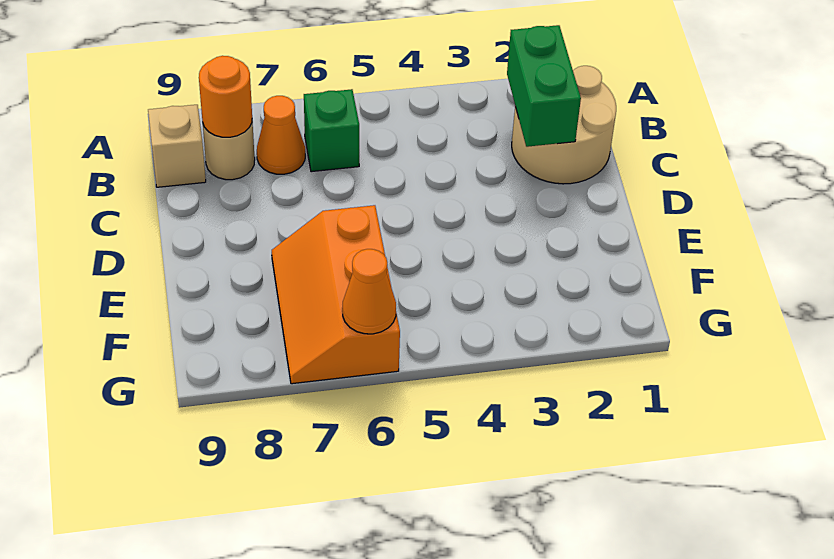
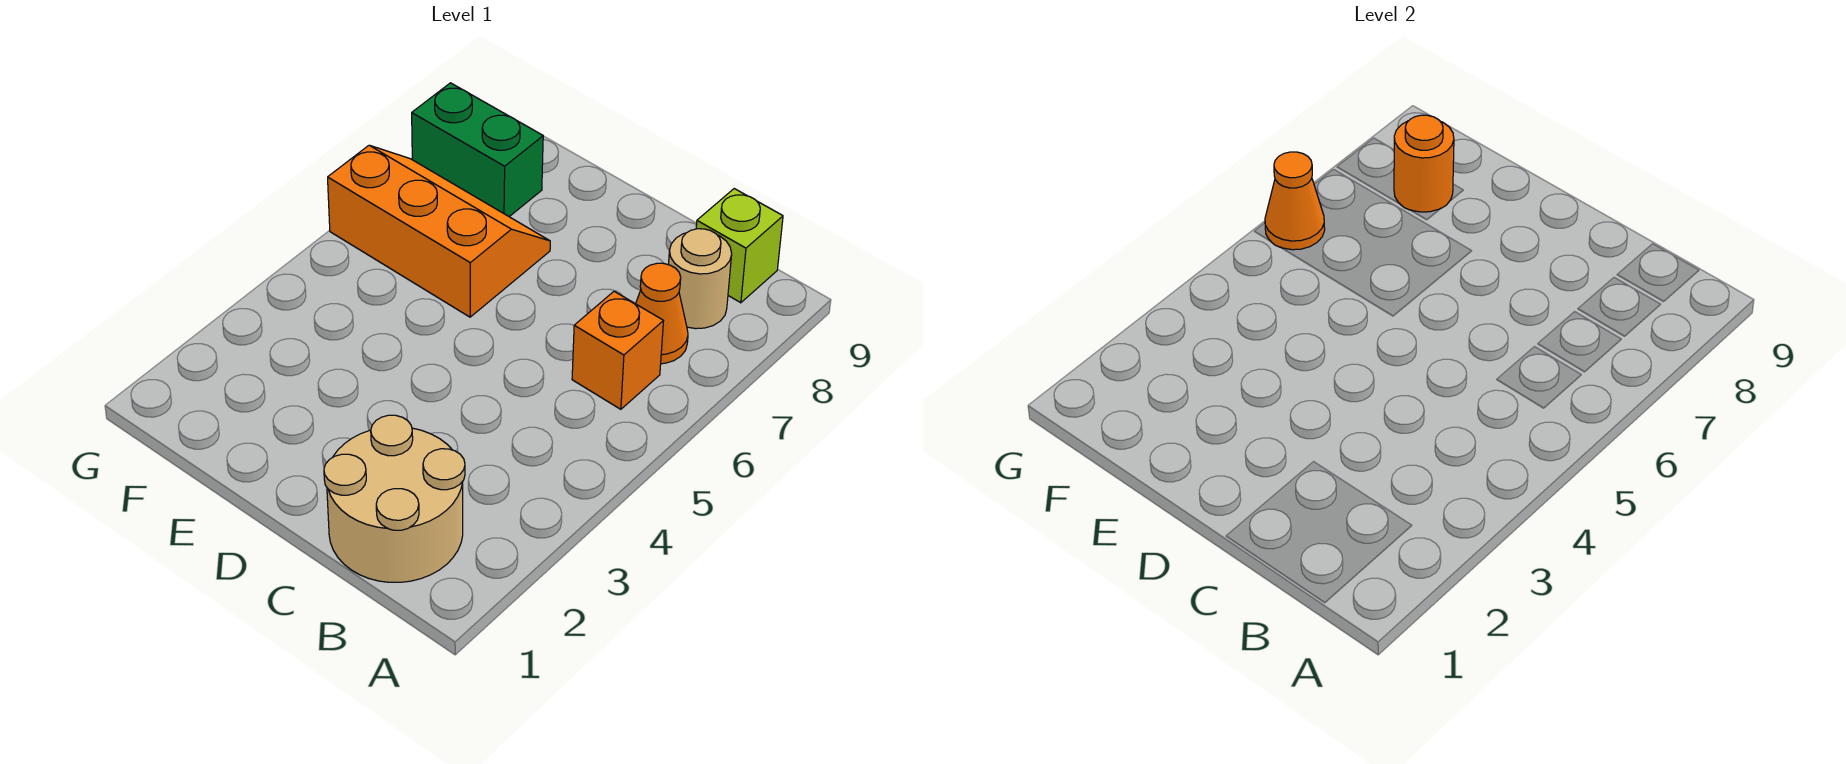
green 1x2 brick [507,25,581,147] -> green 1x2 brick moved to [412,83,543,217]
green 1x1 brick [304,89,359,172] -> orange 1x1 brick [572,291,663,409]
orange 1x1 round brick [199,56,252,137] -> orange 1x1 round brick moved to [1394,115,1454,212]
tan 1x1 brick [148,105,206,187] -> lime 1x1 brick [696,189,783,303]

